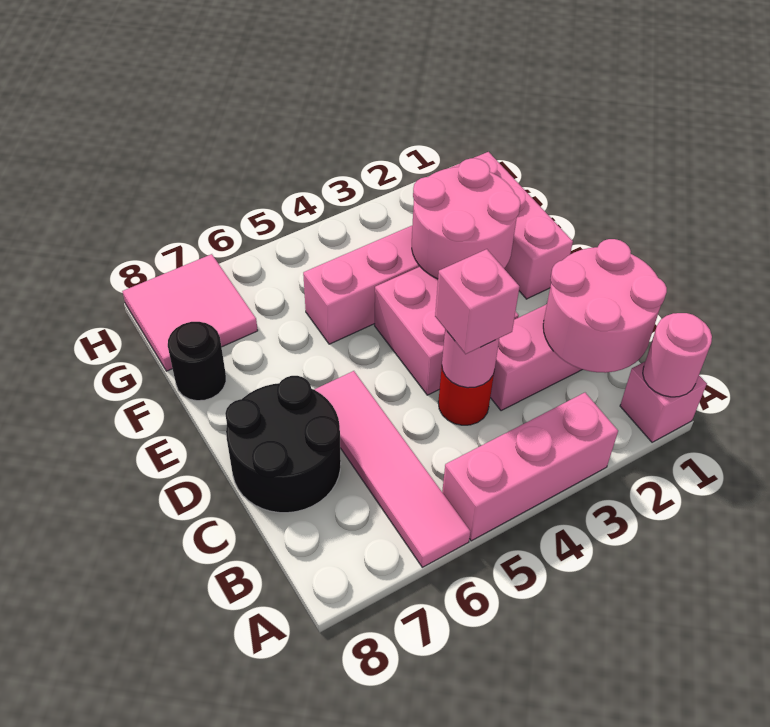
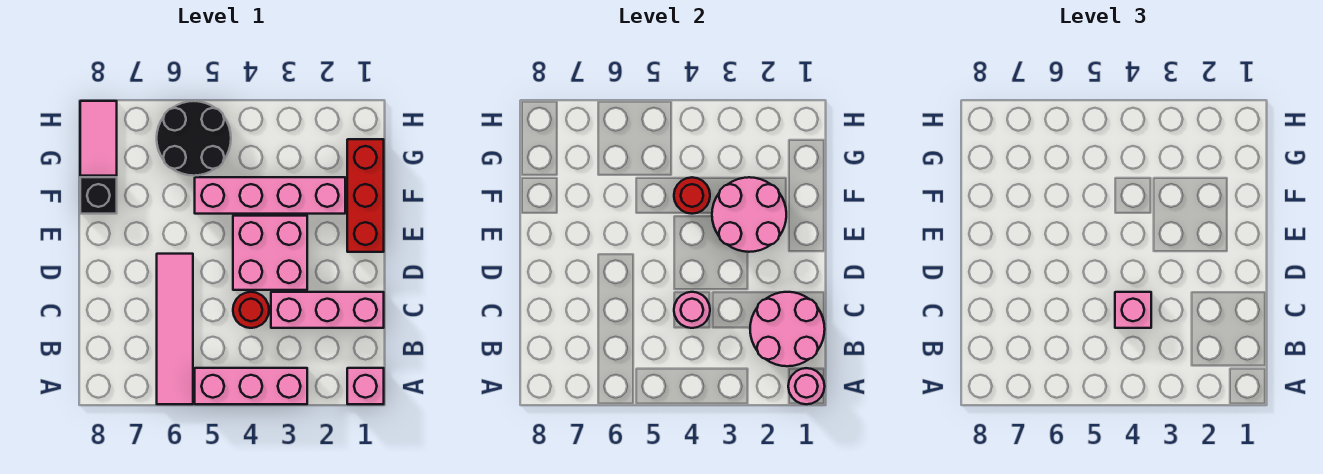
black 2x2 round brick [225,376,341,513] -> black 2x2 round brick moved to [157,101,231,176]
pink 1x3 brick [450,152,573,299] -> red 1x3 brick [347,139,384,252]
none -> red 1x1 round brick [674,177,710,214]
black 1x1 round brick [168,322,226,401] -> black 1x1 brick [80,177,117,214]
pink 2x2 tile [122,254,258,371] -> pink 1x2 tile [80,101,117,176]

